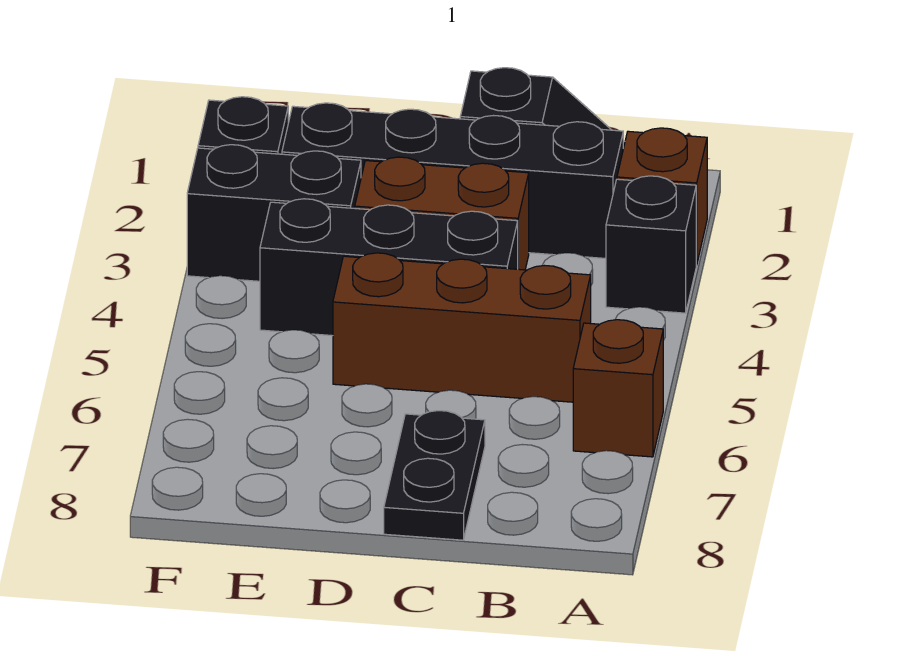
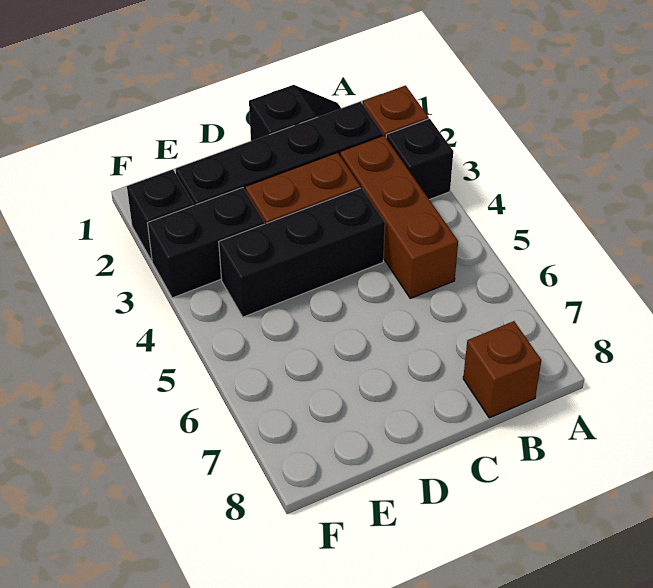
brown 1x1 brick [573,320,663,457] -> brown 1x1 brick moved to [463,321,541,418]
brown 1x3 brick [333,253,591,402] -> brown 1x3 brick turned to [340,136,458,298]
black 1x2 plate [384,411,485,540] -> none

